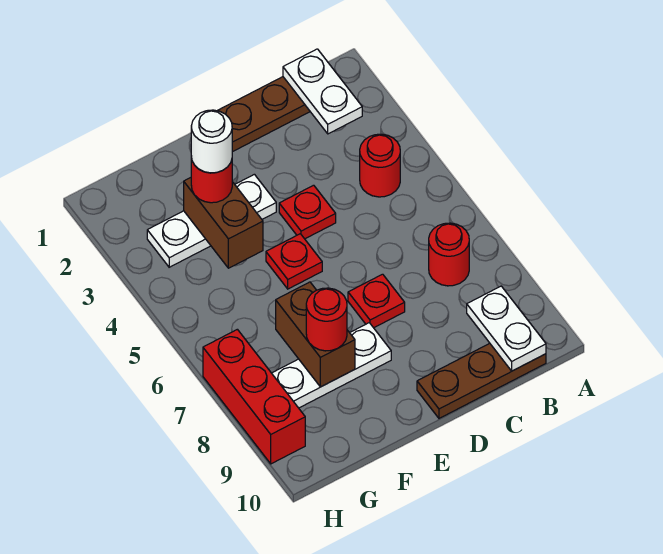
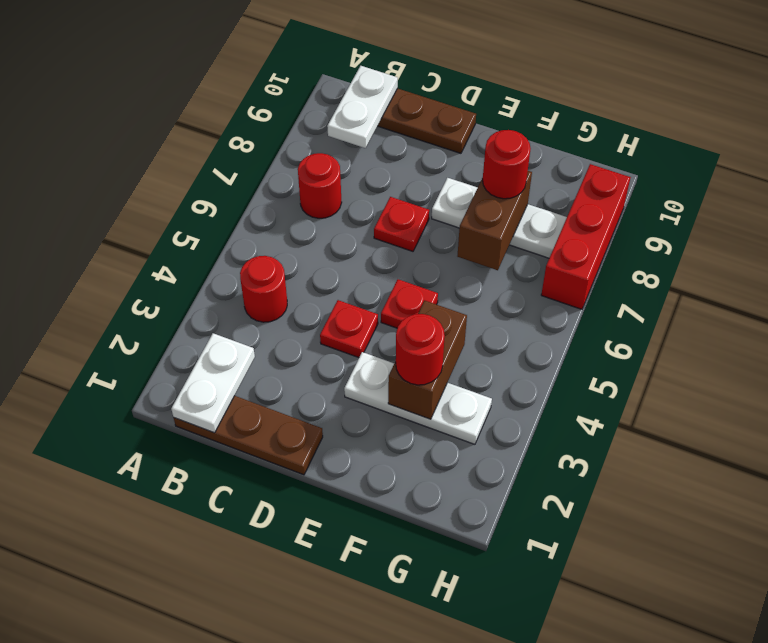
white 1x1 round brick [191,110,232,173] -> none

